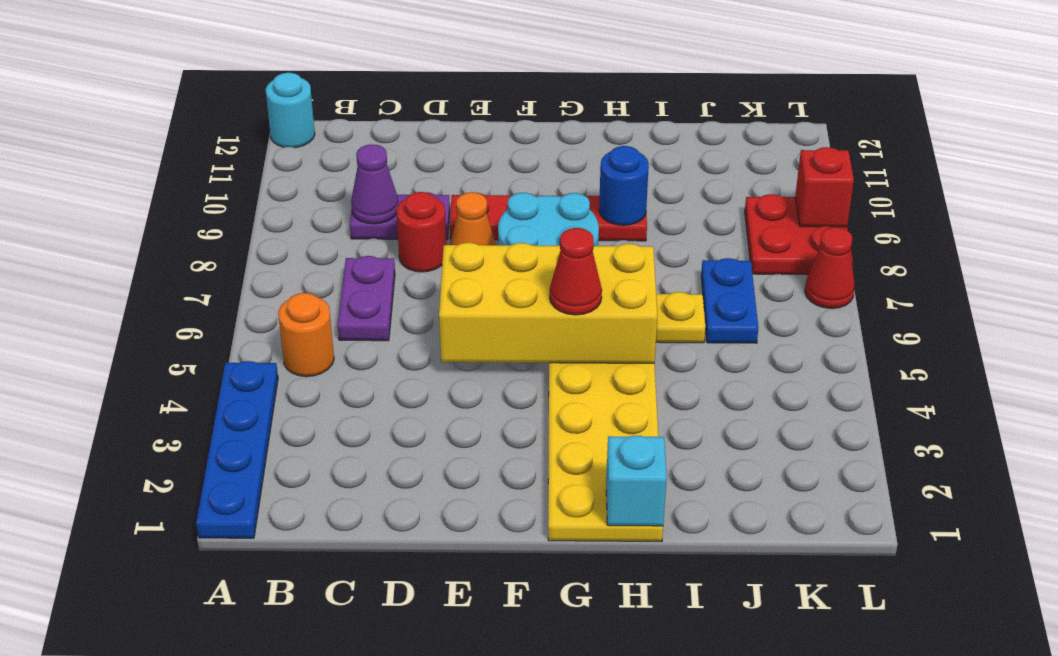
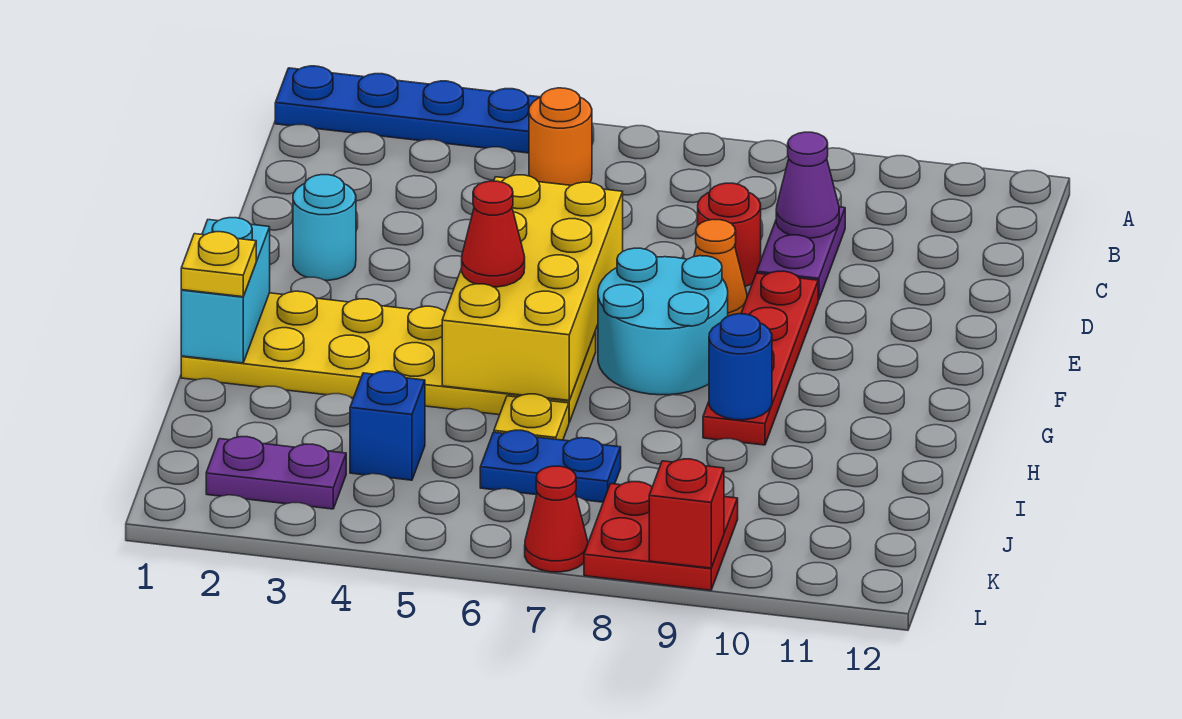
cyan 1x1 round brick [266,73,315,148] -> cyan 1x1 round brick moved to [293,175,356,281]
purple 1x2 plate [338,256,395,341] -> purple 1x2 plate moved to [206,437,346,509]
cyan 1x1 brick [606,436,667,526] -> cyan 1x2 brick [181,218,270,363]
none -> yellow 1x1 plate [181,232,256,297]
none -> blue 1x1 brick [350,371,425,480]

